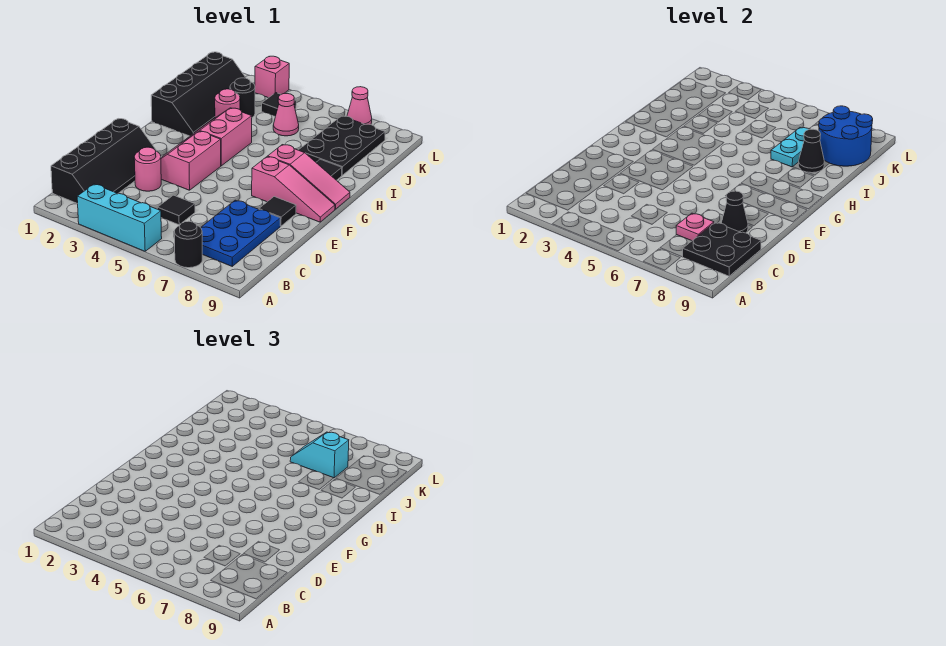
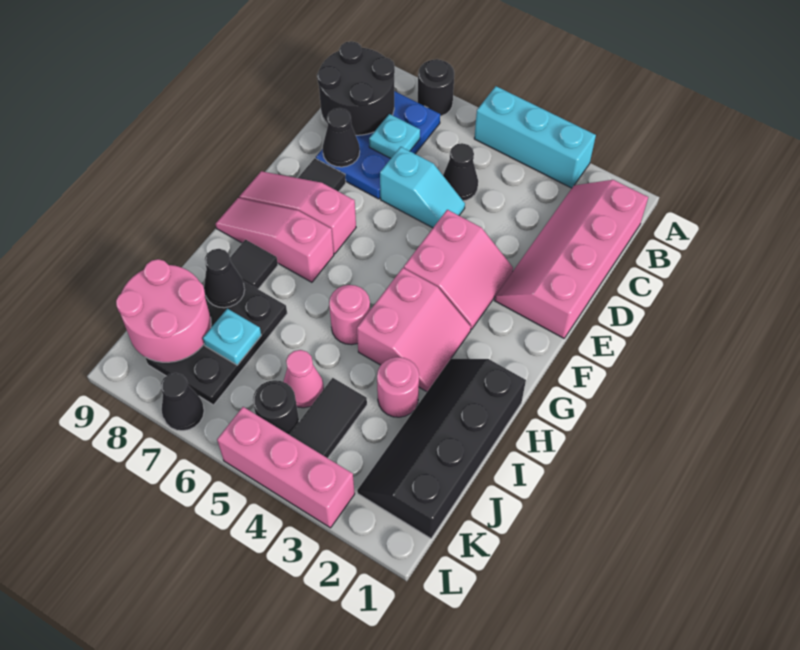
black 2x4 slope [51,119,156,204] -> pink 2x4 slope [495,180,648,338]
black 2x2 plate [683,222,761,276] -> black 2x2 round brick [317,41,395,135]
black 1x1 tile [157,195,195,225] -> black 1x1 cone [443,143,478,201]
pink 1x1 plate [676,213,714,241] -> cyan 1x1 plate [369,114,420,159]
pink 1x1 round brick [134,147,161,191] -> pink 1x1 round brick moved to [329,285,370,345]
cyan 1x2 plate [771,128,810,167] -> cyan 1x1 plate [203,309,261,365]
black 1x1 round brick [230,78,255,117] -> black 1x1 round brick moved to [253,380,299,434]
cyan 1x2 slope [290,432,349,478] -> cyan 1x2 slope moved to [380,147,465,228]
blue 2x2 round brick [819,106,873,166] -> pink 2x2 round brick [116,259,211,362]
black 1x1 tile [262,93,296,117] -> black 1x2 tile [289,378,367,458]
pink 1x1 brick [255,56,289,98] -> pink 1x3 brick [217,407,355,528]
pink 1x1 cone [347,87,372,125] -> black 1x1 cone [161,373,204,431]

